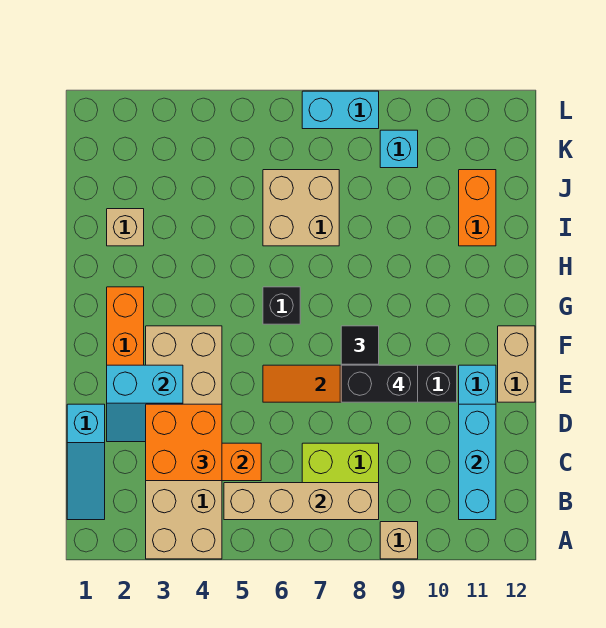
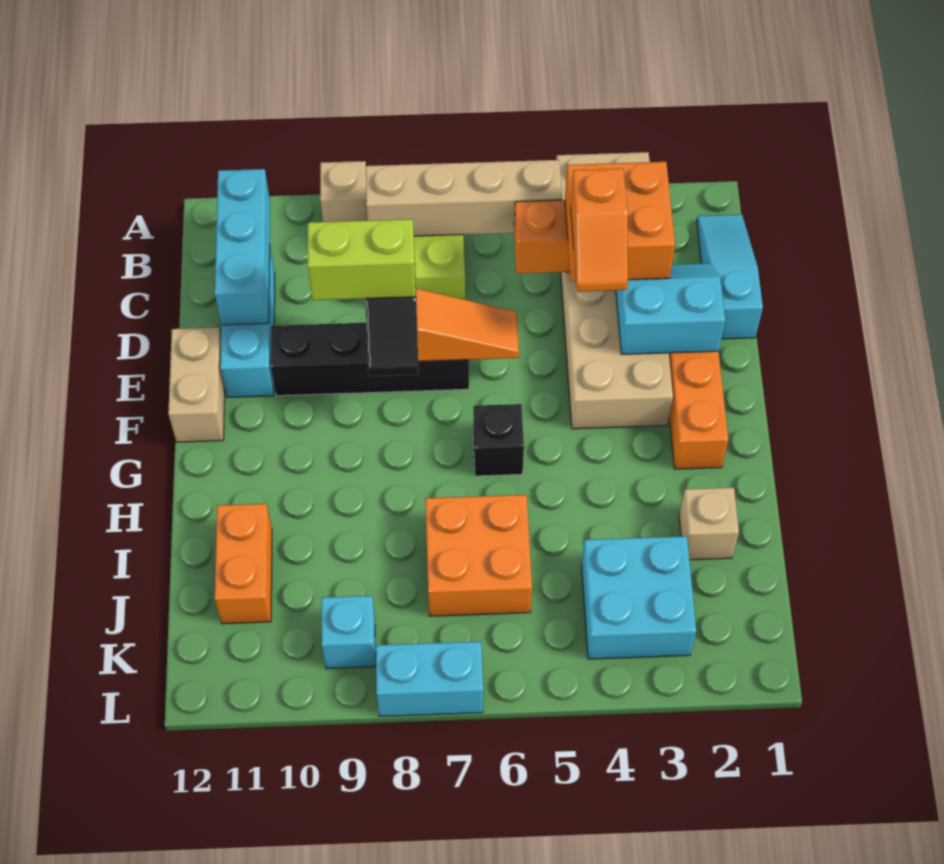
none -> orange 1x2 slope [571,169,628,292]
black 1x2 brick [341,365,418,402] -> lime 1x2 brick [308,219,416,300]
tan 2x2 brick [263,170,339,246] -> orange 2x2 brick [425,495,532,616]
none -> cyan 2x2 brick [582,536,696,659]

